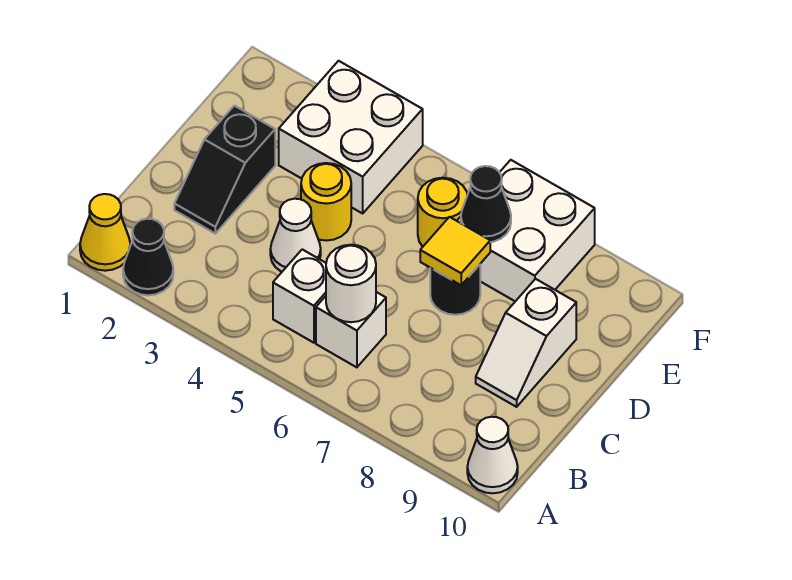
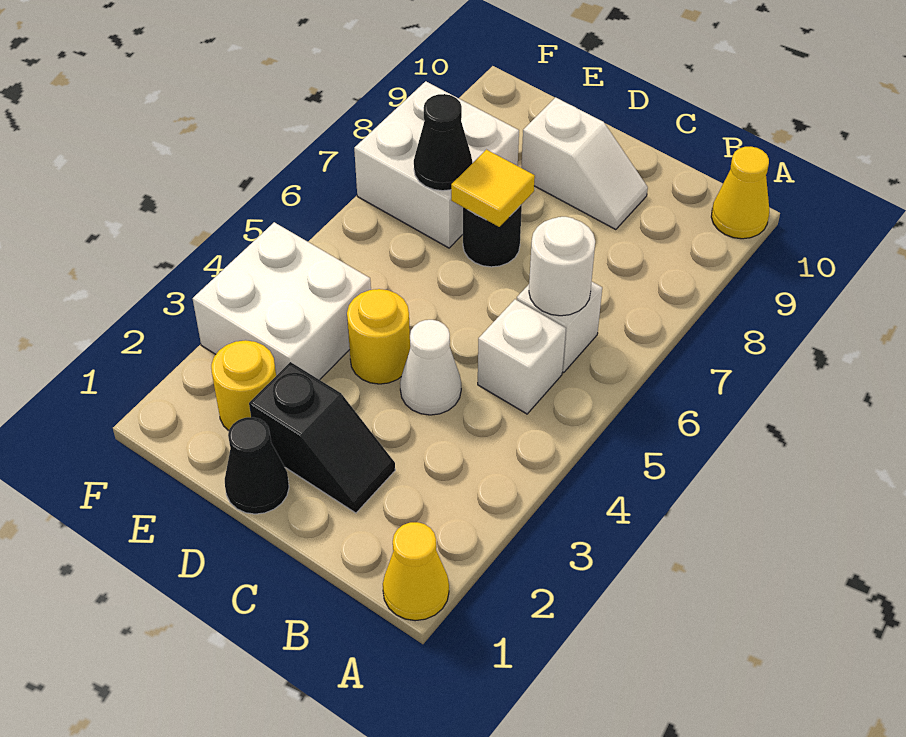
black 1x1 cone [123,219,173,295] -> black 1x1 cone moved to [225,417,289,514]
white 1x1 cone [467,417,518,493] -> yellow 1x1 cone [711,147,769,239]
yellow 1x1 round brick [418,178,467,247] -> yellow 1x1 round brick moved to [211,340,276,430]

